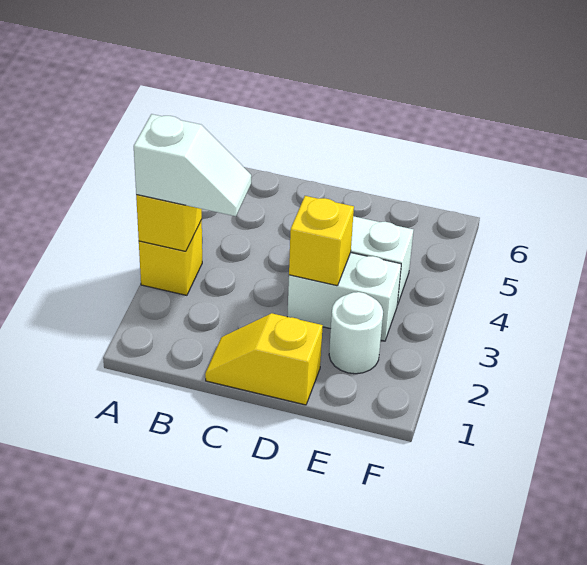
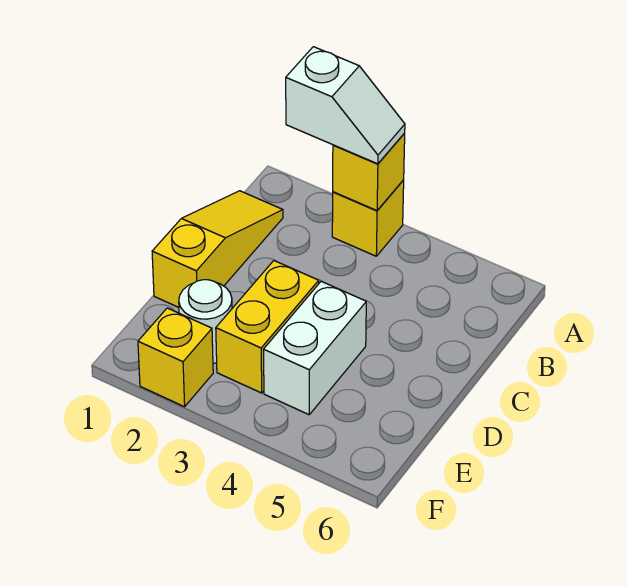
white 1x2 slope [134,114,251,216] -> white 1x2 slope turned to [286,47,405,164]
yellow 1x2 slope [205,313,323,405] -> yellow 1x3 slope [152,191,283,307]
white 1x2 brick [287,253,401,341] -> yellow 1x2 brick [216,261,319,393]
yellow 1x1 brick [289,196,354,286] -> yellow 1x1 brick moved to [138,308,213,407]

